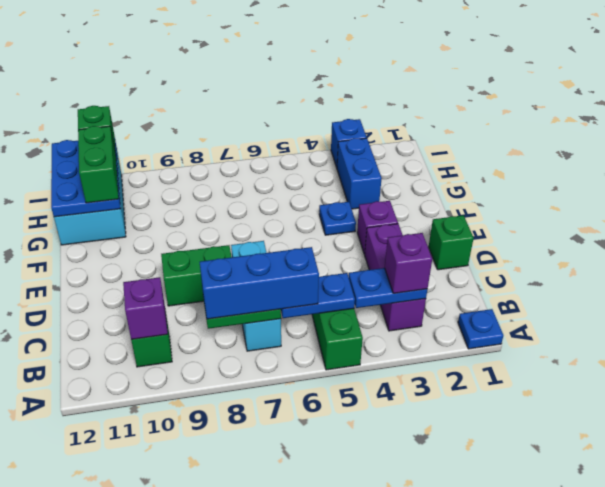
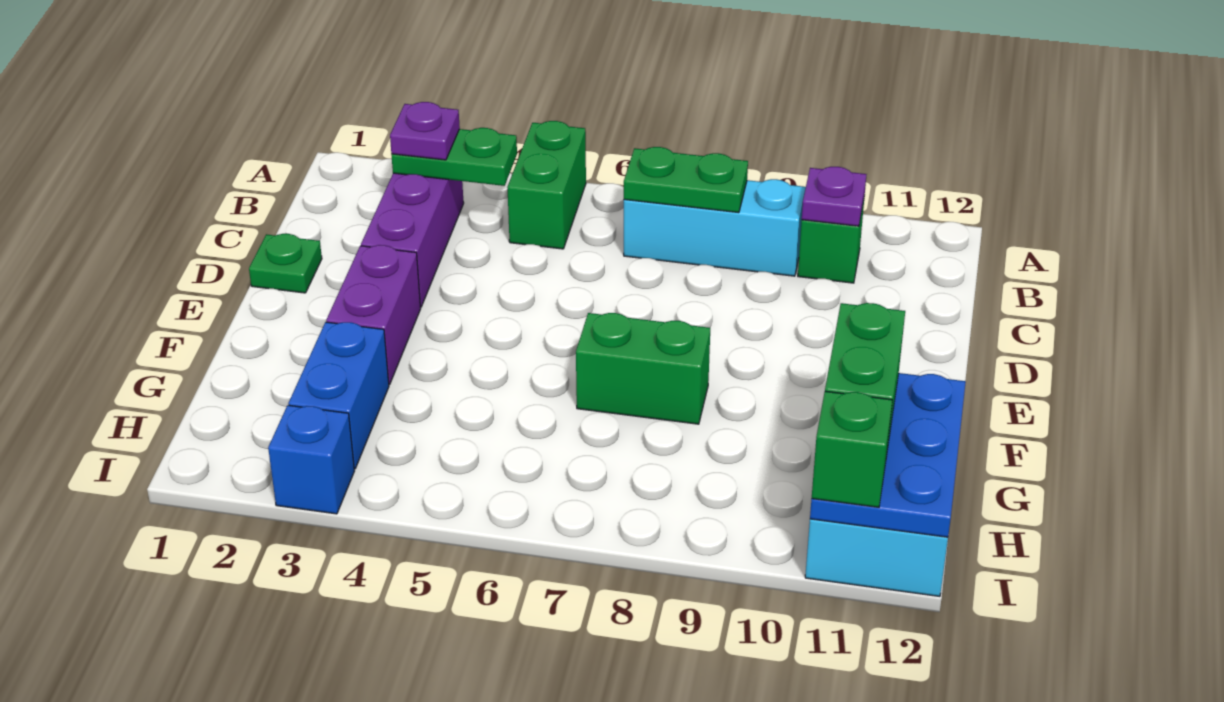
blue 1x1 plate [458,309,503,349] -> none
blue 1x2 plate [348,268,427,308] -> green 1x2 plate [392,128,517,186]
purple 1x1 brick [385,233,432,293] -> purple 1x1 plate [390,102,460,160]
blue 1x2 plate [281,273,355,318] -> none
blue 1x3 brick [200,247,319,319] -> none
cyan 1x3 brick [231,241,281,351] -> cyan 1x3 brick turned to [624,179,806,276]
purple 1x1 brick [123,277,168,340] -> purple 1x1 plate [802,167,866,226]
green 1x1 brick [429,215,474,270] -> green 1x1 plate [249,234,322,293]
green 1x2 brick [161,245,231,306] -> green 1x2 brick moved to [576,313,710,424]
purple 1x1 brick [357,201,398,254] -> purple 1x2 brick [326,245,421,385]
blue 1x1 plate [319,202,356,235] -> none

